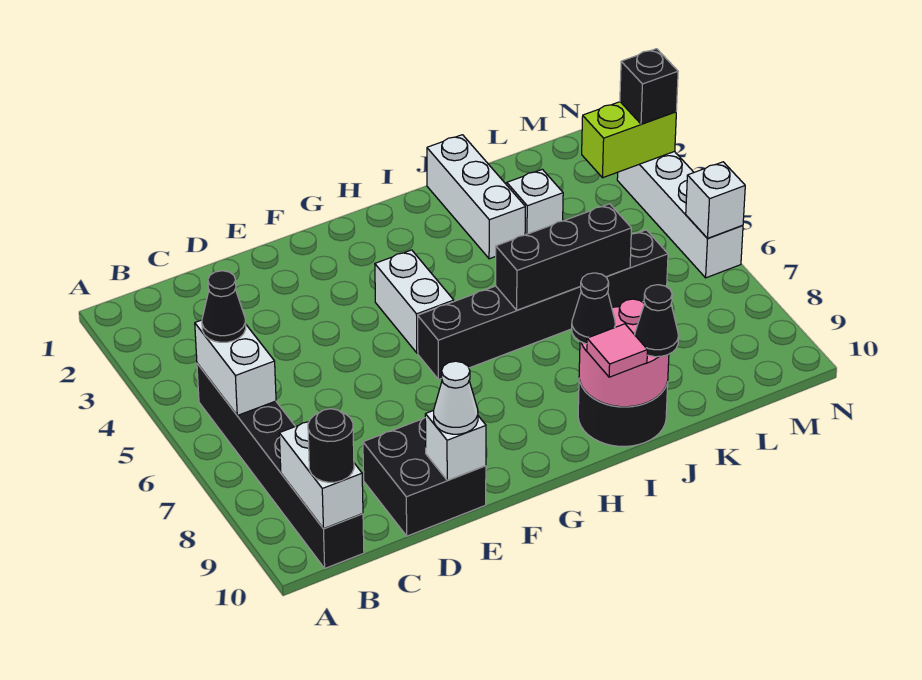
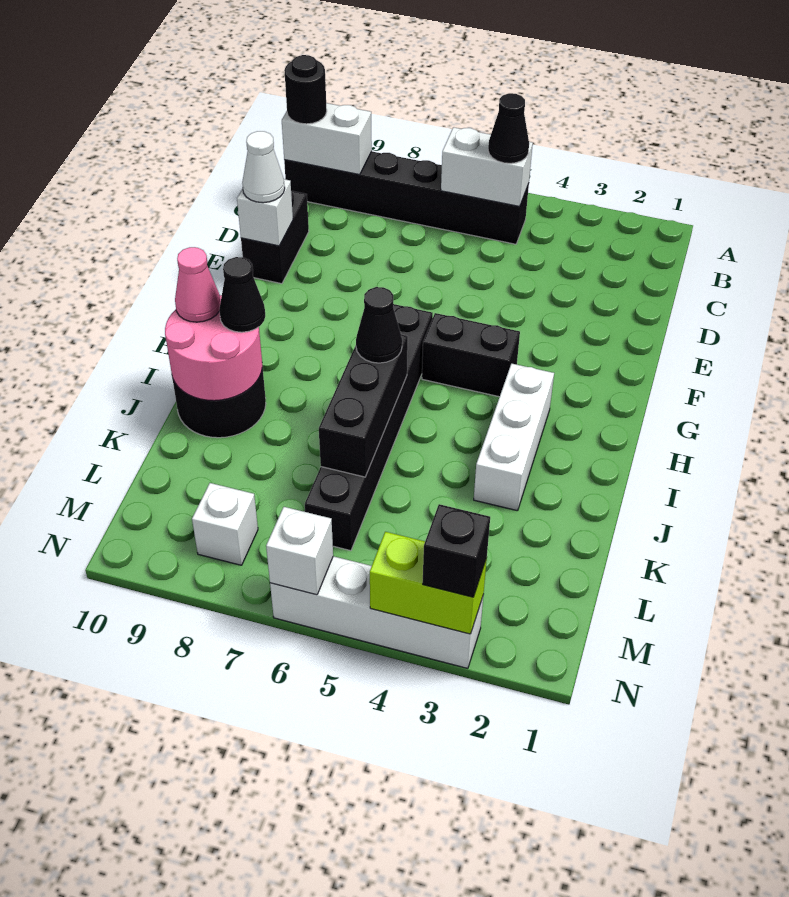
black 2x2 brick [363,418,486,536] -> black 1x2 brick [241,191,309,284]
white 1x2 brick [375,250,454,353] -> black 1x2 brick [422,313,520,397]
pink 1x1 tile [587,324,647,377] -> pink 1x1 cone [175,247,221,322]
white 1x3 brick [427,135,525,259] -> white 1x3 brick turned to [474,364,554,511]
black 1x1 cone [635,285,678,357] -> black 1x1 cone moved to [356,287,402,363]
white 1x1 brick [507,169,563,235] -> white 1x1 brick moved to [192,483,258,565]
lime 1x2 brick [582,102,676,178] -> lime 1x2 brick turned to [370,532,487,634]

